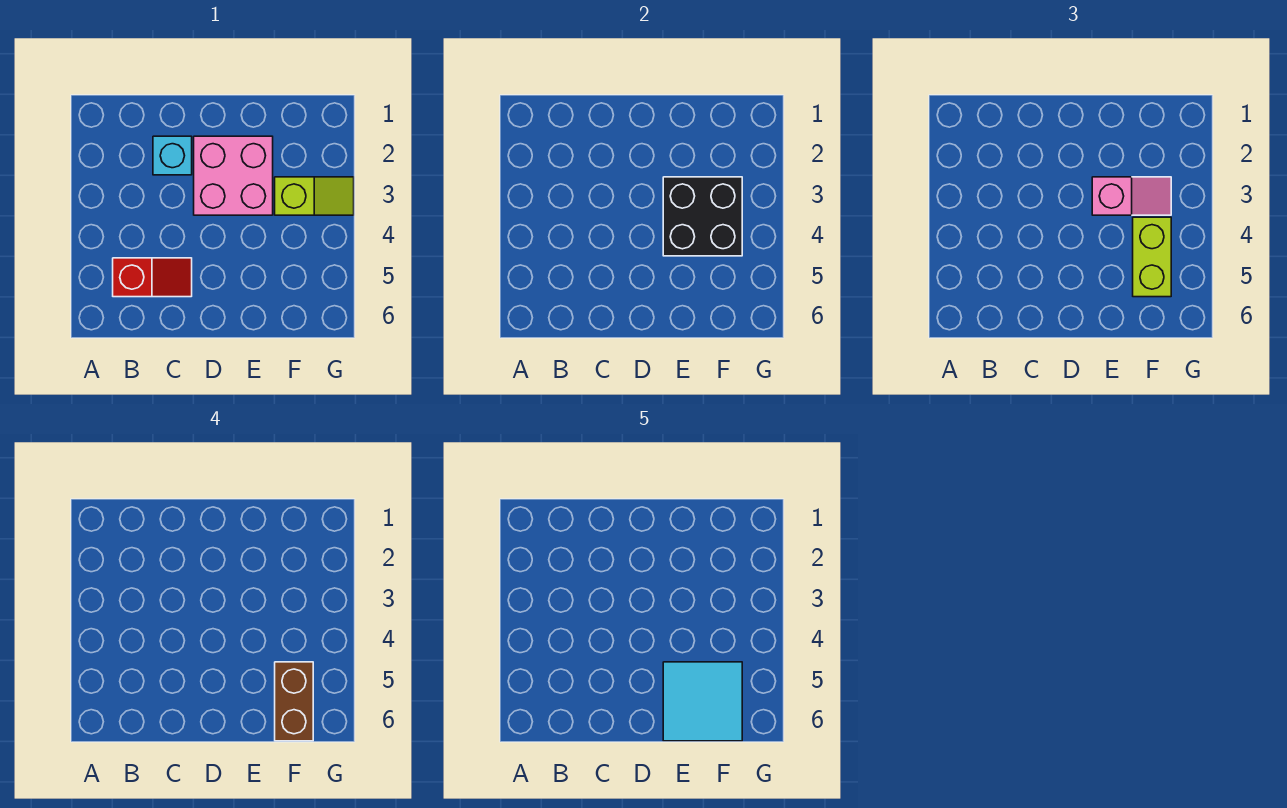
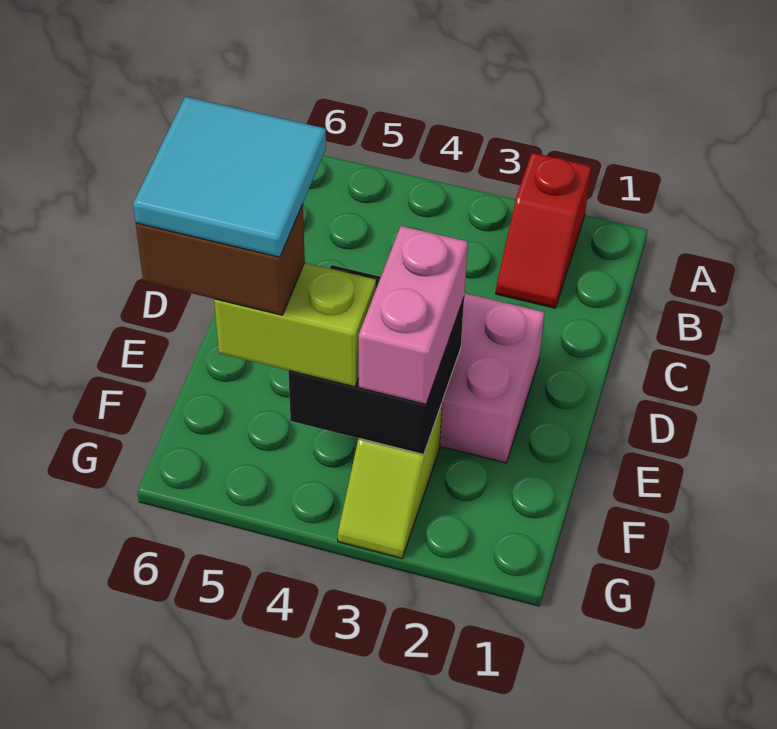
red 1x2 slope [113,258,192,297] -> red 1x2 slope moved to [496,153,591,308]
cyan 1x1 brick [153,136,192,175] -> none
pink 1x2 slope [1092,177,1171,215] -> pink 1x2 brick [359,226,468,404]

